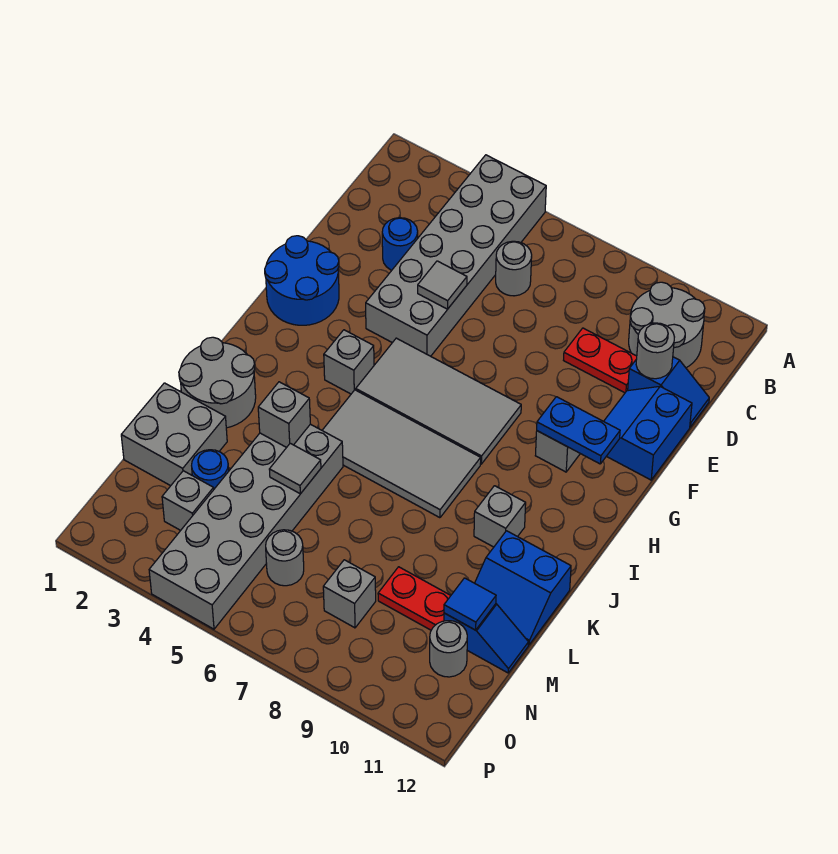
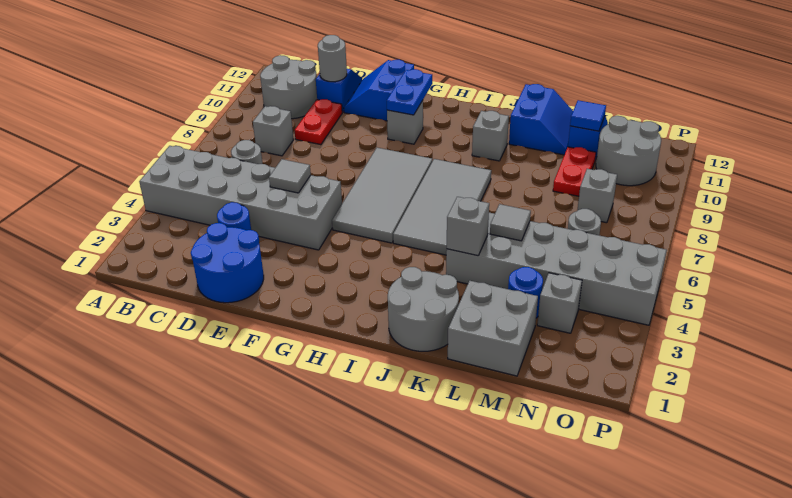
blue 2x2 slope [604,386,692,480] -> blue 2x2 slope turned to [344,60,414,121]
blue 2x2 round brick [265,236,339,325] -> blue 2x2 round brick moved to [191,223,264,303]
grey 1x1 brick [324,330,374,394] -> grey 1x1 brick moved to [253,106,294,156]
grey 1x1 round brick [430,621,467,677] -> grey 2x2 round brick [596,116,661,186]

